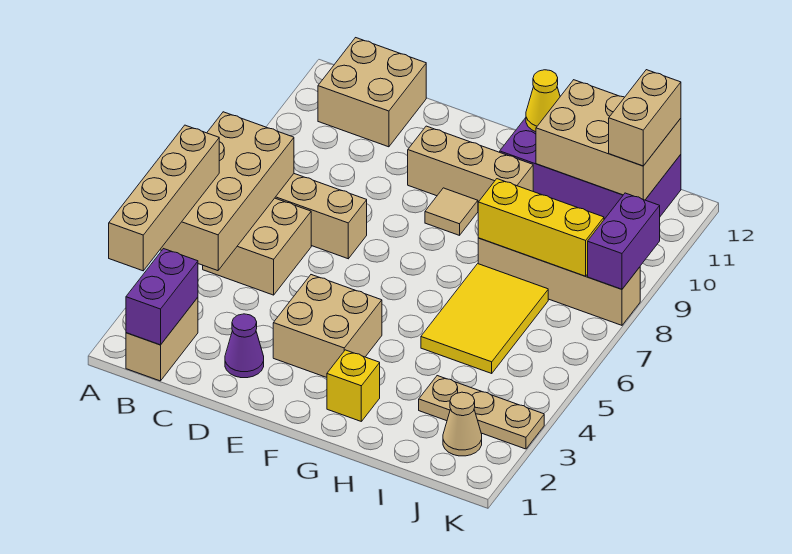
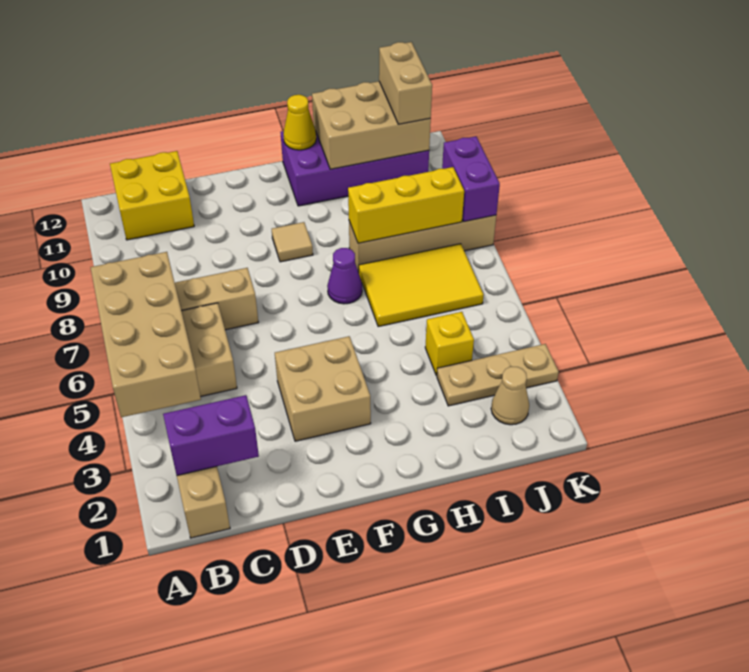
tan 1x4 brick [109,125,219,271] -> none
purple 1x2 brick [126,249,198,345] -> purple 1x2 brick turned to [163,395,259,475]
tan 2x2 brick [318,38,426,147] -> yellow 2x2 brick [110,151,194,240]
purple 1x1 cone [225,314,264,378] -> purple 1x1 cone moved to [327,248,362,304]
tan 1x3 brick [408,126,533,202] -> none
yellow 1x1 brick [327,350,380,421] -> yellow 1x1 brick moved to [425,312,474,376]
yellow 2x3 tile [421,264,548,373] -> yellow 2x3 tile turned to [359,244,484,327]

